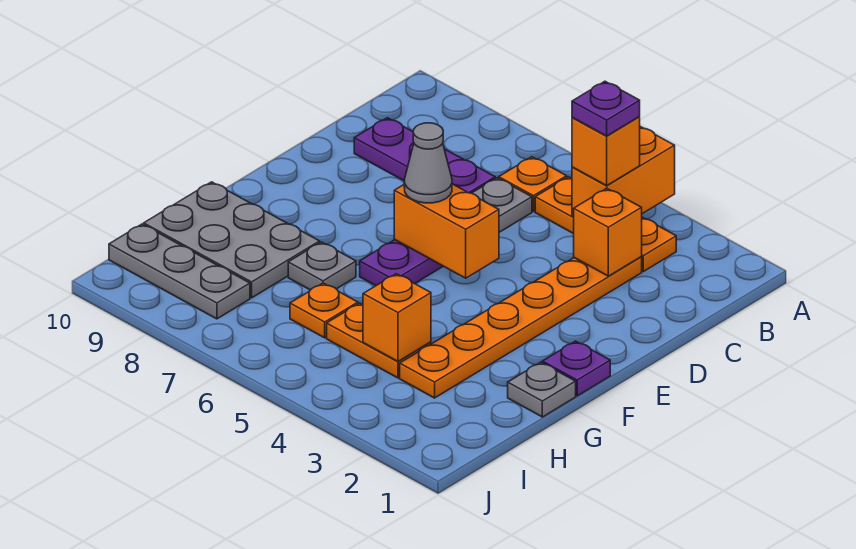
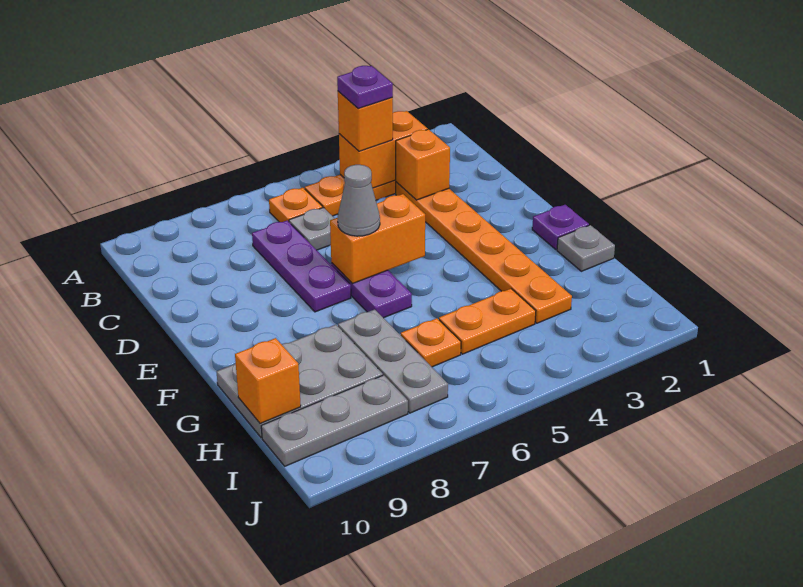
orange 1x2 brick [572,127,675,217] -> orange 1x2 brick turned to [339,111,428,188]
purple 1x3 plate [354,118,495,193] -> purple 1x3 plate turned to [252,221,351,312]
grey 1x1 plate [288,242,356,290] -> grey 1x3 plate [338,309,448,413]
orange 1x1 brick [363,274,431,361] -> orange 1x1 brick moved to [235,338,301,423]

